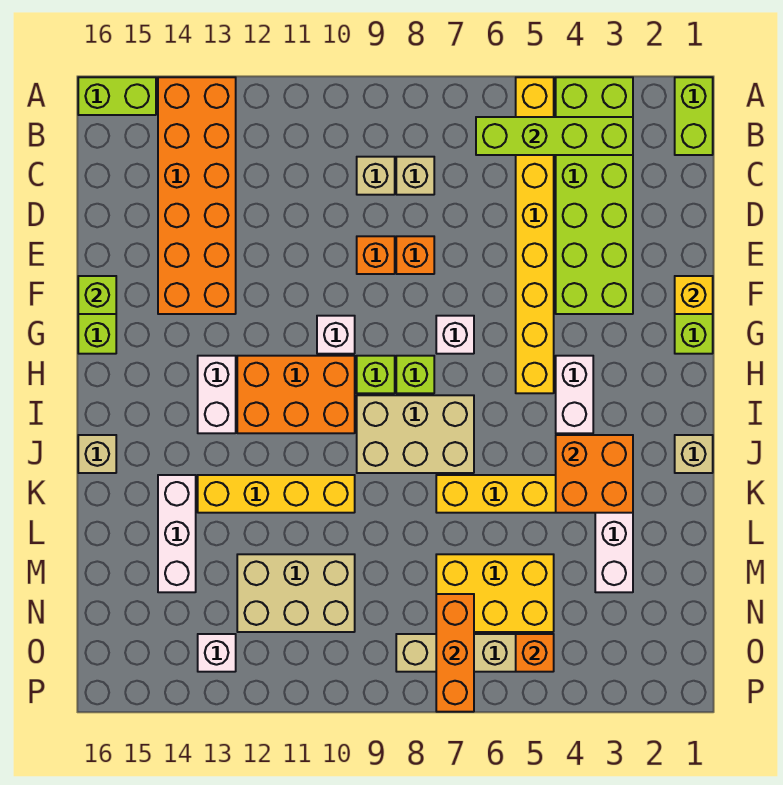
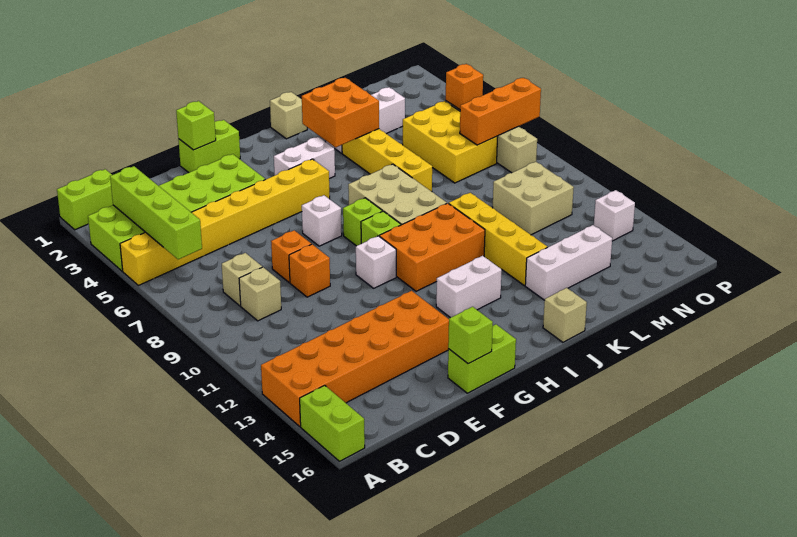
yellow 1x1 brick [675,276,713,314] -> lime 1x1 brick [176,101,216,150]
orange 2x3 brick [237,356,355,433] -> orange 2x3 brick turned to [379,203,485,291]
tan 2x3 brick [237,554,355,632] -> tan 2x2 brick [493,162,574,235]

